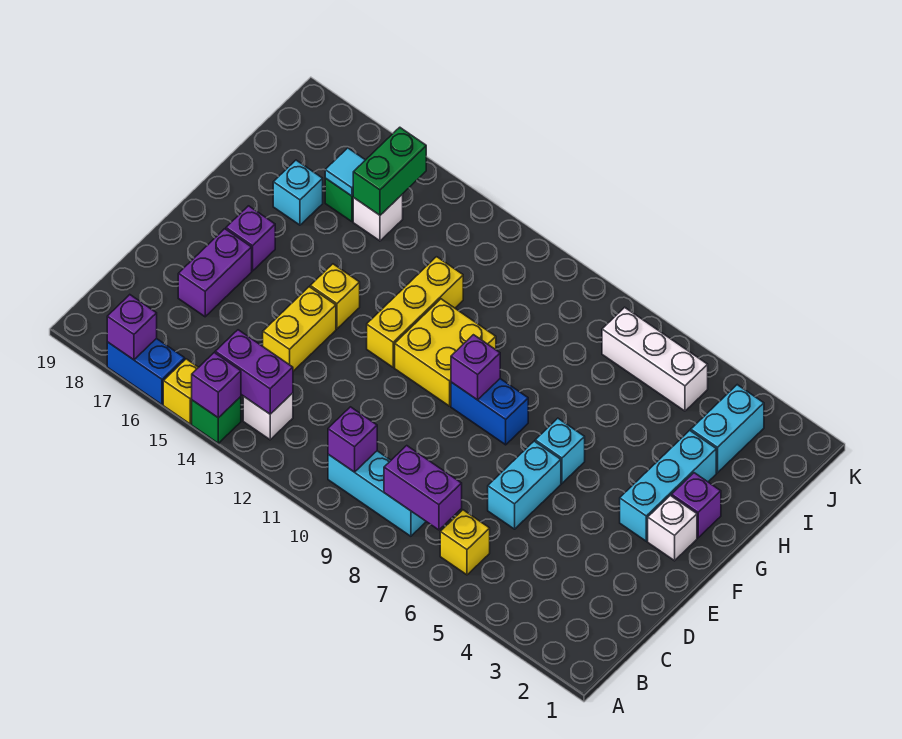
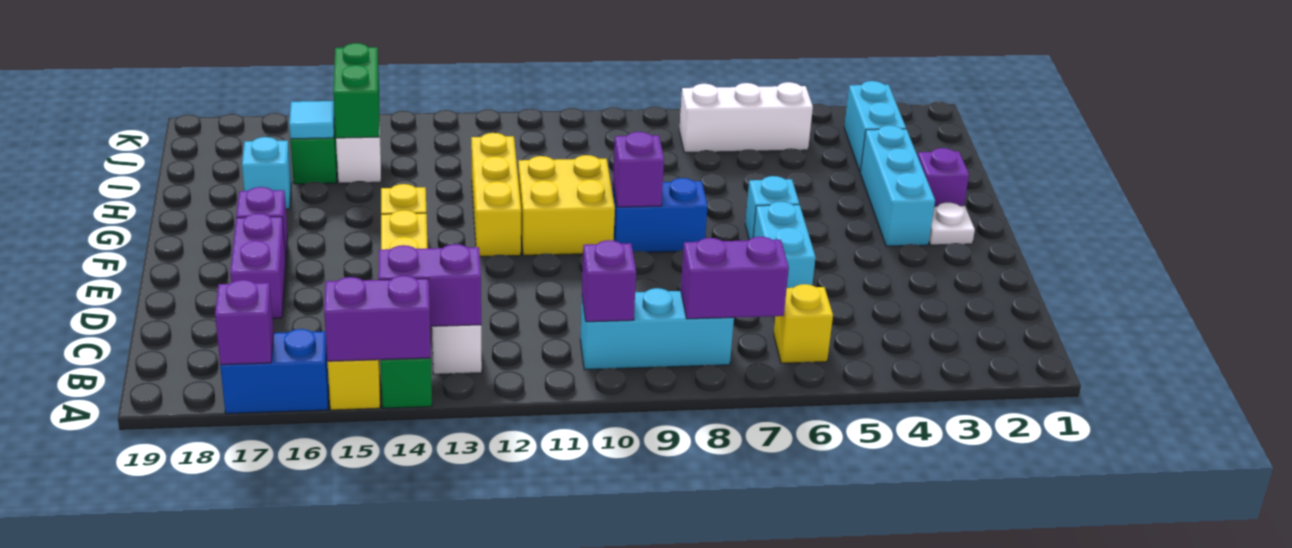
purple 1x1 brick [192,353,241,418] -> purple 1x2 brick [324,276,431,361]
white 1x1 brick [648,495,697,561] -> white 1x1 plate [929,203,975,245]

